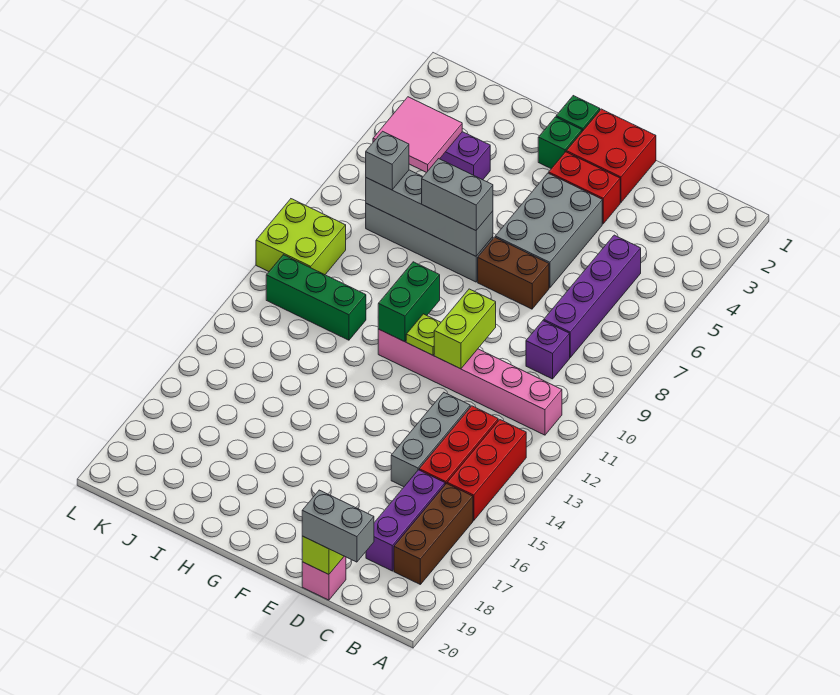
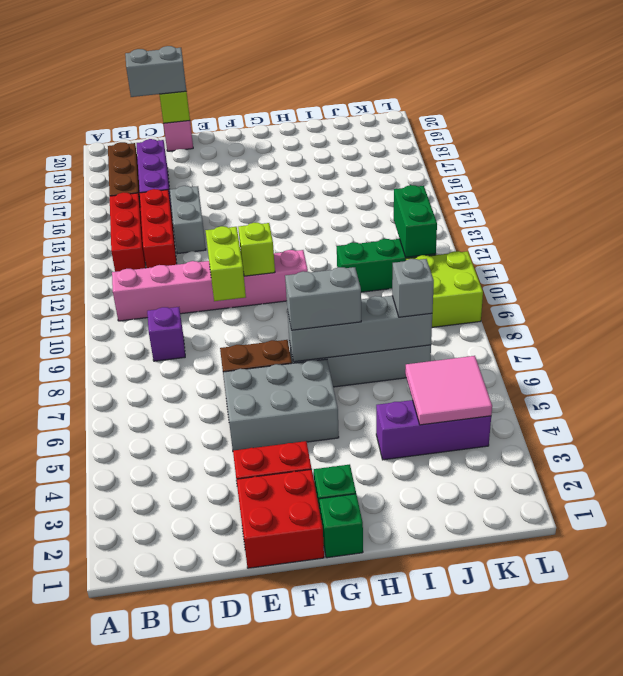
purple 1x4 brick [544,235,641,357] -> none
grey 1x3 brick [391,393,470,487] -> grey 1x2 brick [170,186,206,254]
grey 2x3 brick [495,173,602,288] -> grey 2x3 brick turned to [223,359,339,450]
lime 1x1 plate [406,314,441,355] -> lime 1x1 brick [238,223,275,276]
green 1x2 brick [378,262,440,342] -> green 1x2 brick moved to [394,185,437,257]

